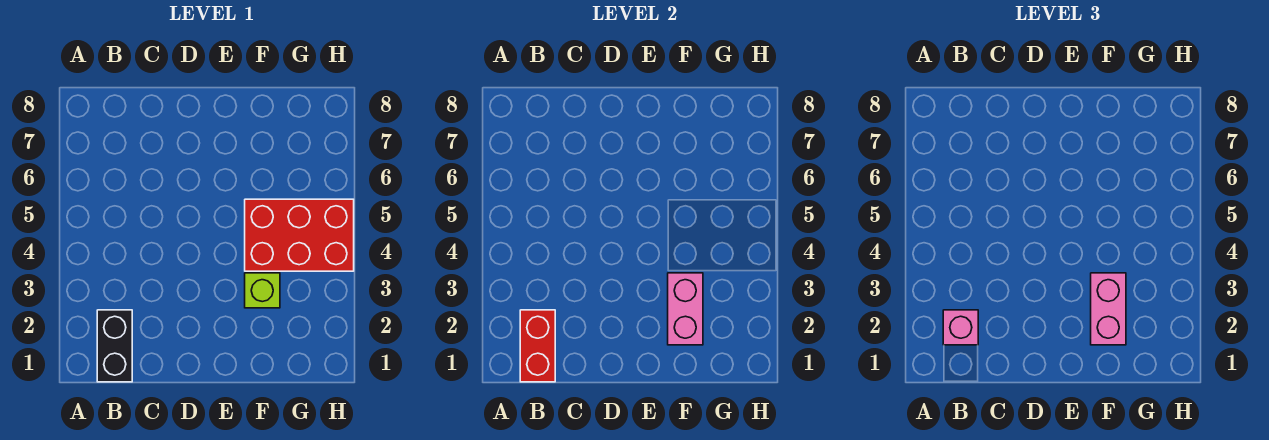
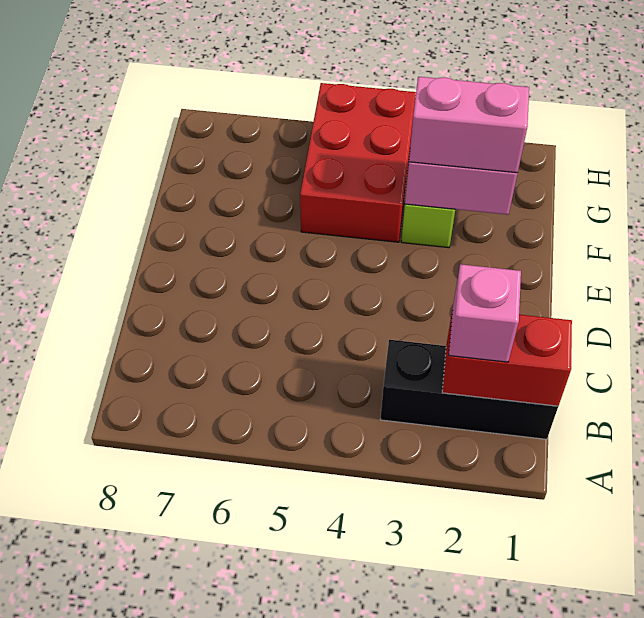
black 1x2 brick [97,310,132,382] -> black 1x3 brick [380,340,558,439]

